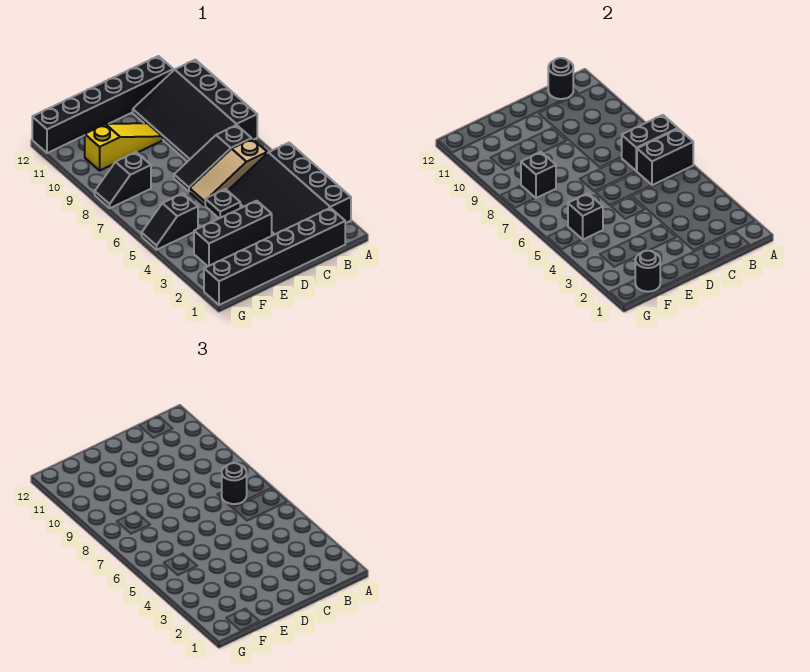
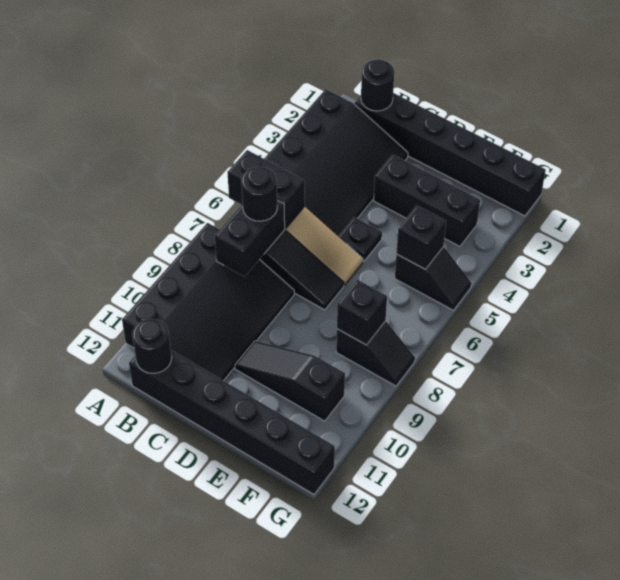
black 1x2 brick [622,115,678,171] -> black 1x2 brick turned to [215,200,285,277]
yellow 1x3 slope [85,123,162,170] -> black 1x3 slope [235,341,345,421]
black 1x1 round brick [635,251,660,292] -> black 1x1 round brick moved to [361,59,394,111]

